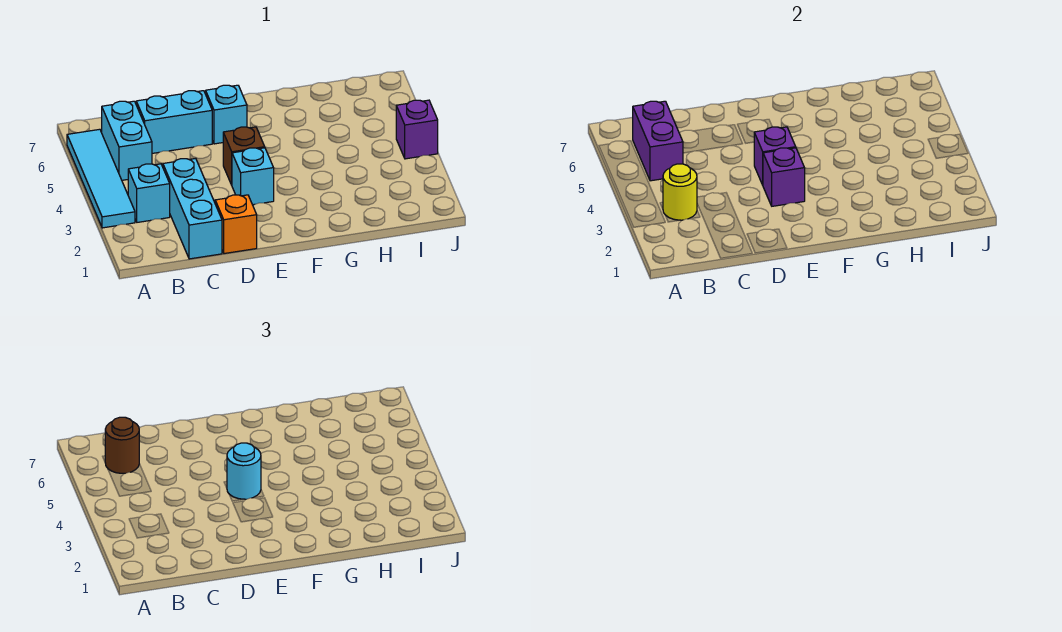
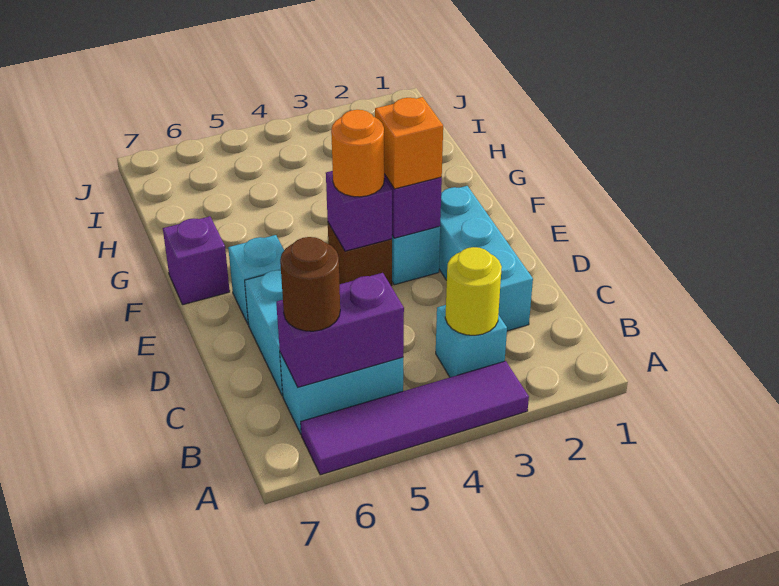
cyan 1x4 tile [67,129,135,228] -> purple 1x4 tile [301,361,529,475]
cyan 1x3 brick [163,158,222,259] -> cyan 1x3 brick turned to [439,186,533,331]
orange 1x1 brick [215,195,257,254] -> orange 1x1 brick moved to [375,97,443,189]
cyan 1x1 round brick [227,443,261,499] -> orange 1x1 round brick [331,110,384,197]
purple 1x1 brick [396,100,438,159] -> purple 1x1 brick moved to [163,216,230,305]

